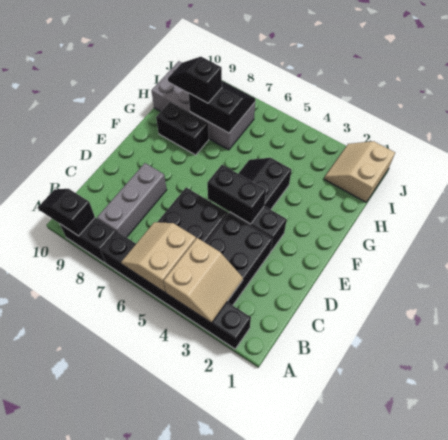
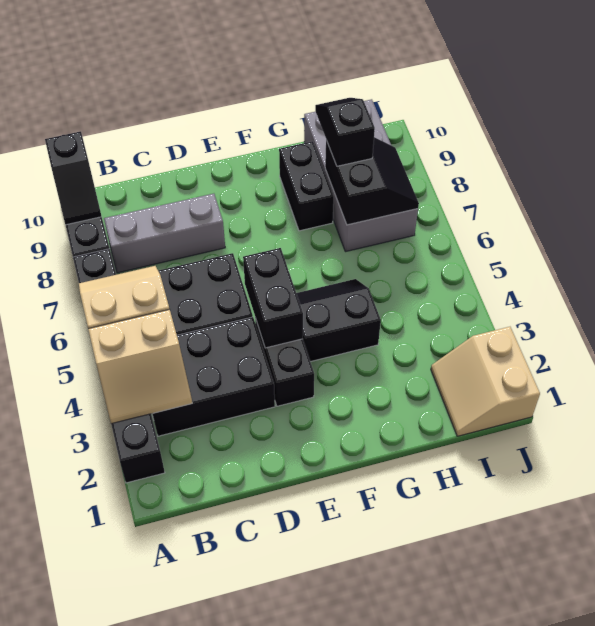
black 1x2 slope [38,189,95,236] -> black 1x2 slope turned to [45,131,102,225]
tan 2x2 slope [324,141,395,202] -> tan 2x2 slope turned to [431,327,540,436]

